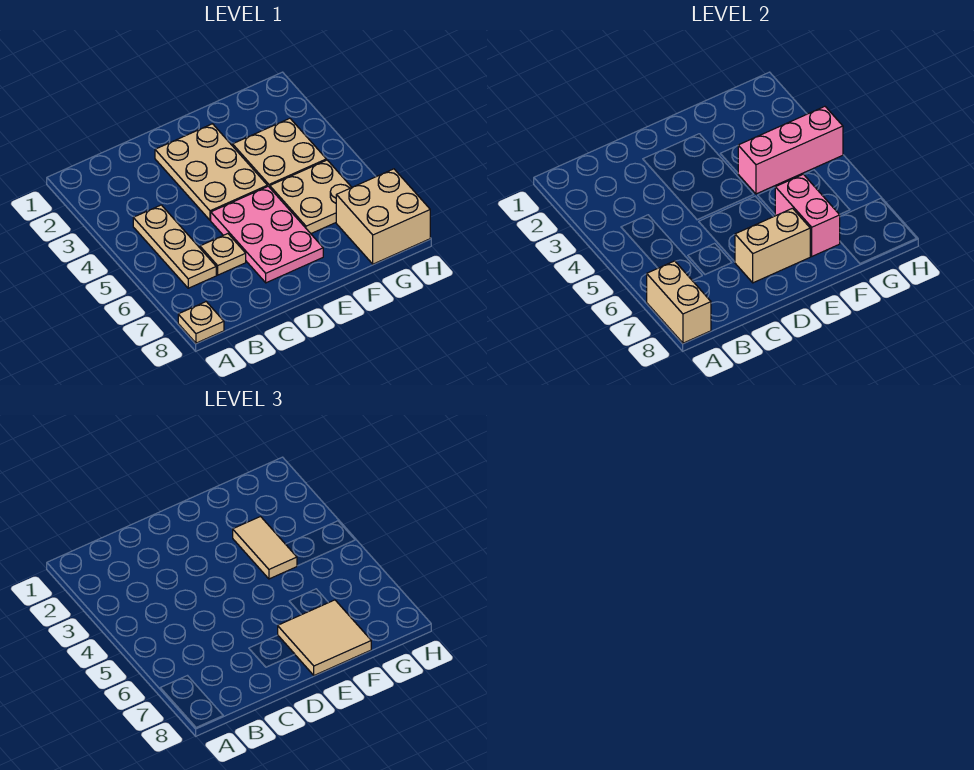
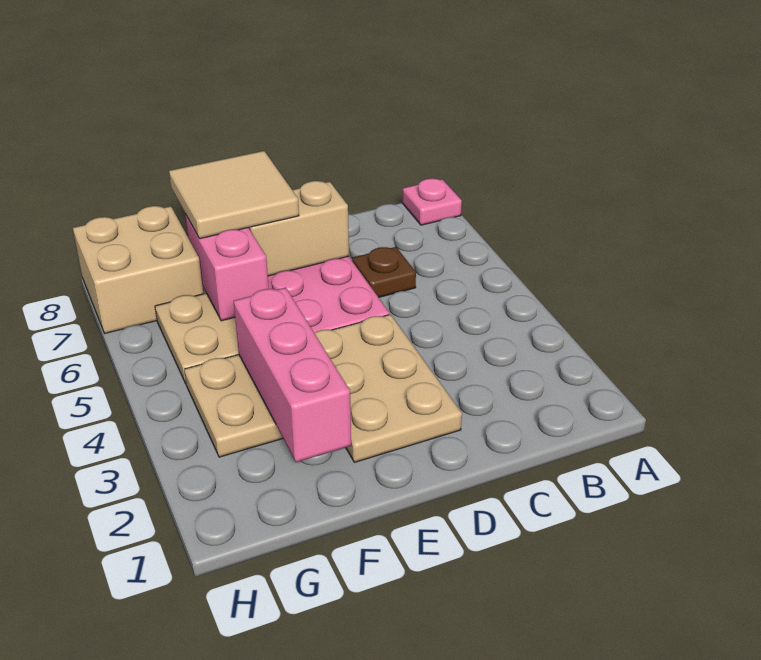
tan 1x2 brick [647,261,711,343] -> none
tan 1x1 plate [178,302,224,343] -> pink 1x1 plate [403,178,462,225]
tan 1x3 plate [133,205,216,288] -> none
tan 1x1 plate [200,234,246,275] -> brown 1x1 plate [352,247,416,297]
tan 1x2 tile [233,517,297,579] -> none
pink 1x3 brick [738,106,843,194] -> pink 1x3 brick turned to [234,288,351,462]

